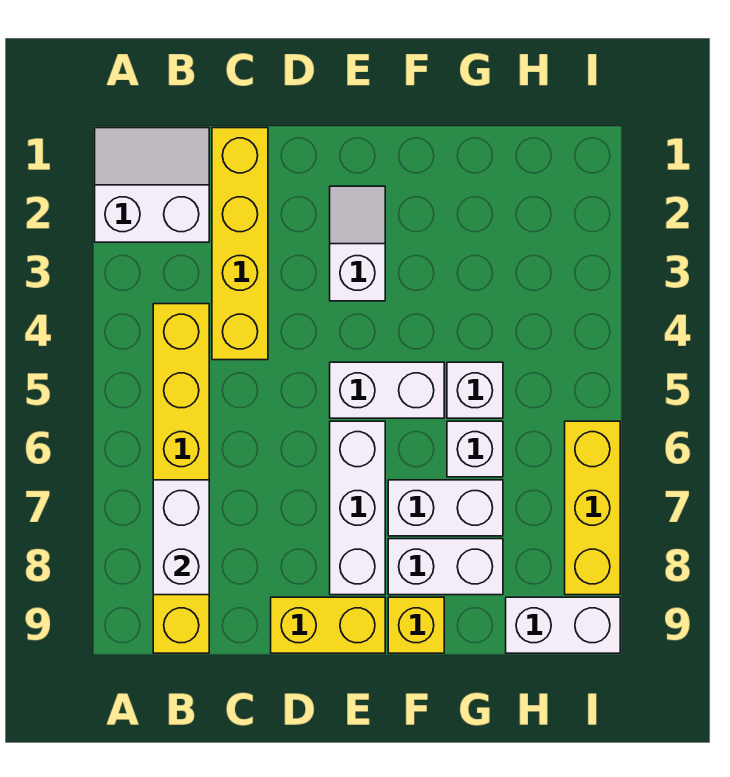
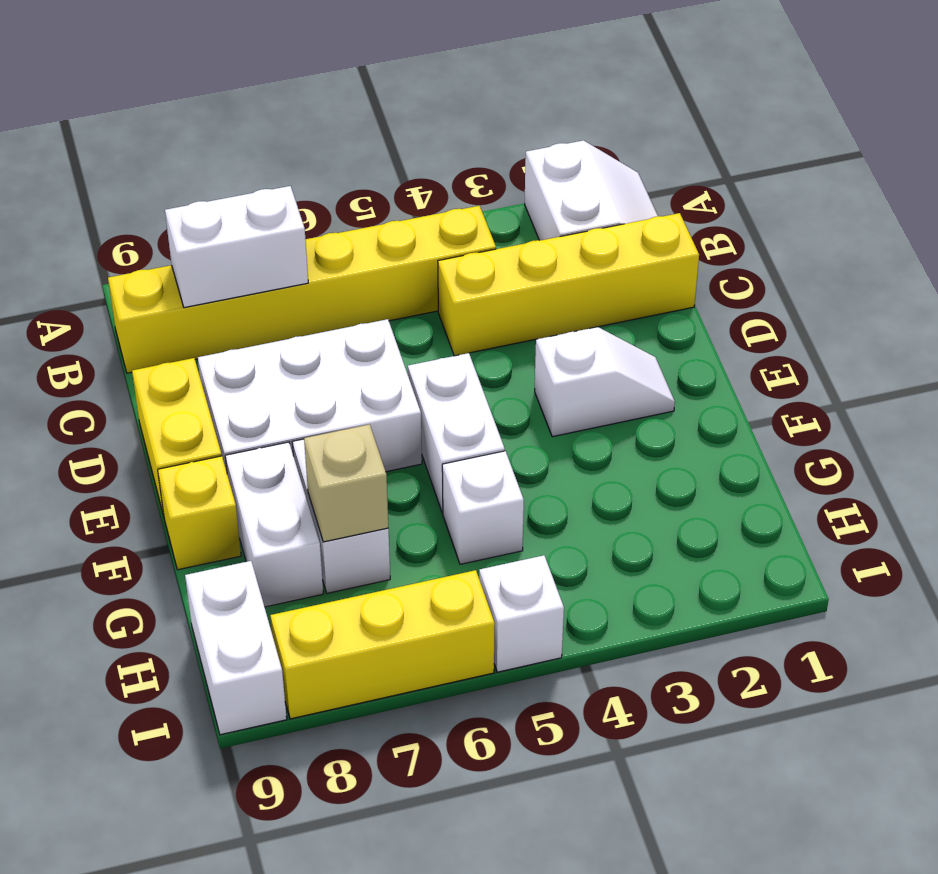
white 1x3 brick [330,421,385,595] -> white 2x3 brick [198,319,422,472]
white 1x1 brick [447,421,503,477] -> white 1x1 brick moved to [479,555,564,672]
none -> tan 1x1 brick [304,424,388,542]

